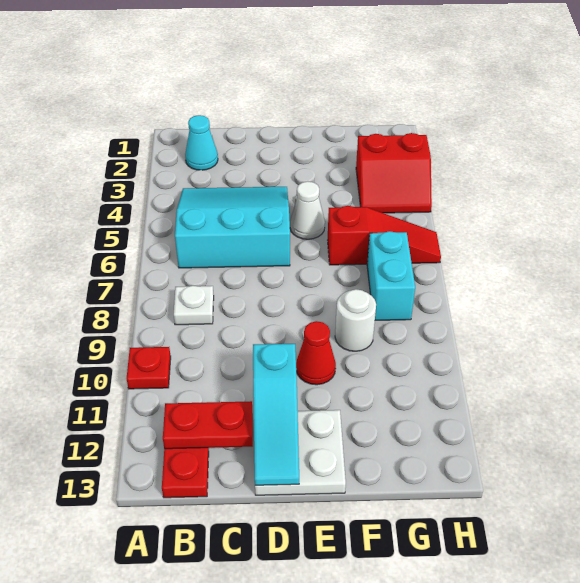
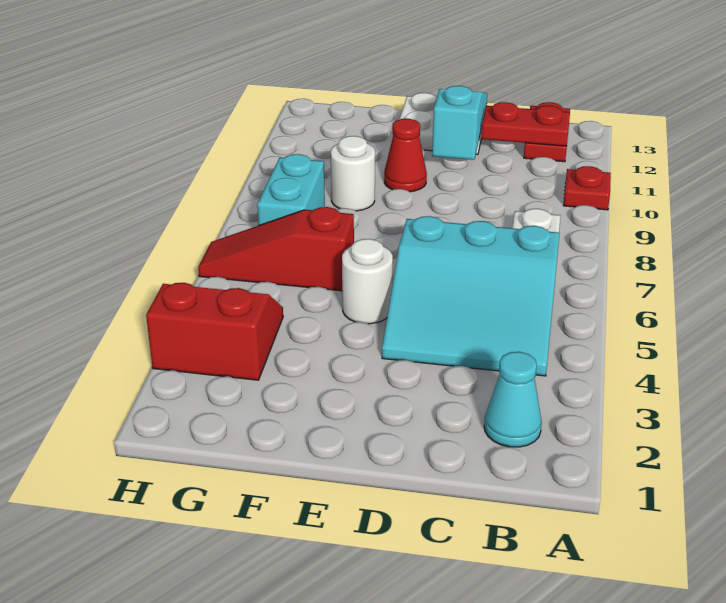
white 1x1 cone [290,181,325,239] -> white 1x1 round brick [342,239,393,324]

